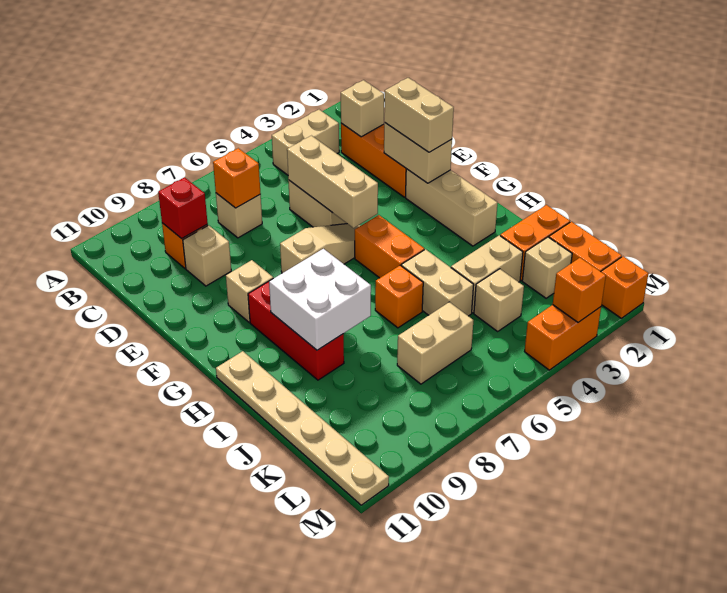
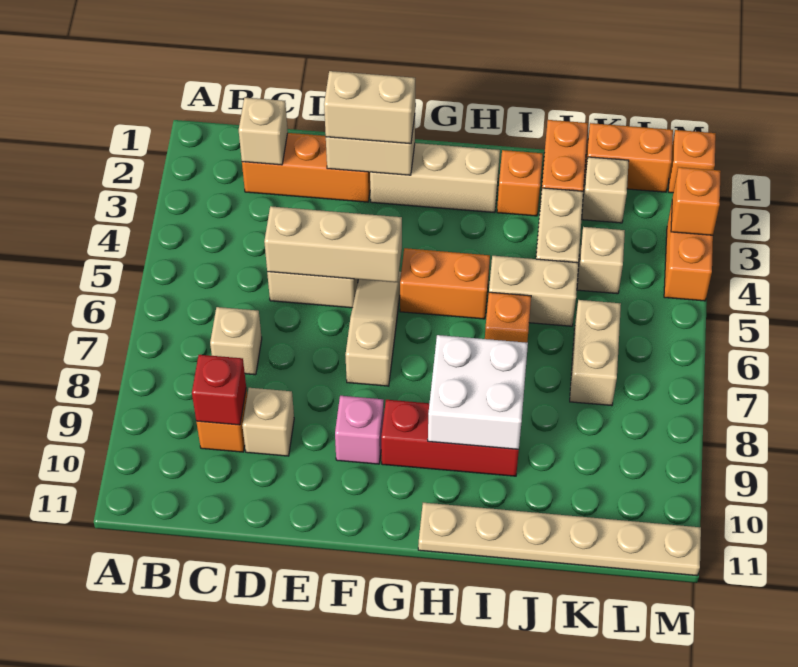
tan 1x2 brick [272,110,339,175] -> none
orange 1x1 brick [213,148,261,208] -> orange 1x1 brick moved to [497,150,543,216]
tan 1x1 brick [226,260,273,322] -> pink 1x1 brick [335,396,384,464]

